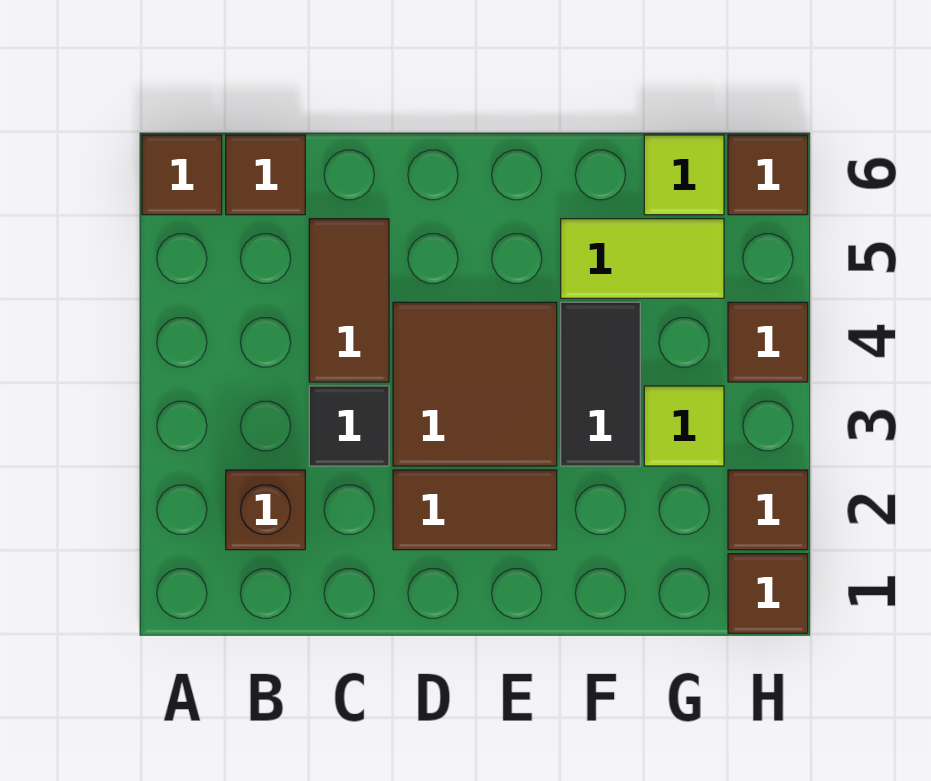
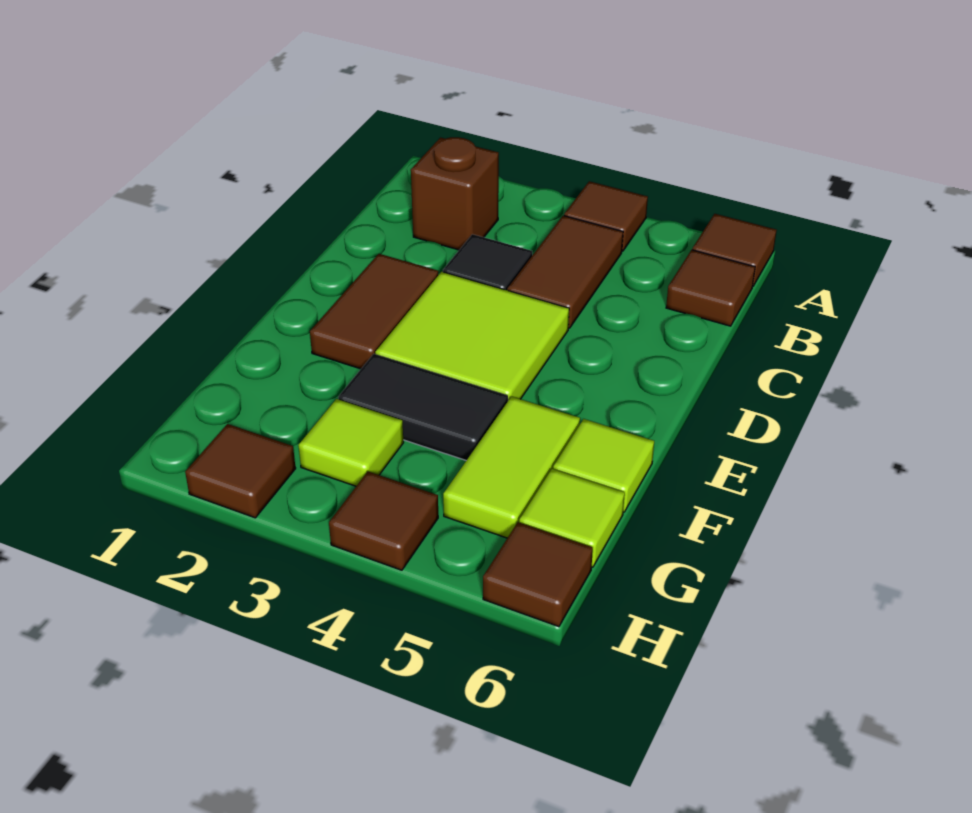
brown 1x2 tile [309,219,389,382] -> brown 1x2 tile turned to [507,216,623,328]
brown 2x2 tile [393,302,557,466] -> lime 2x2 tile [375,272,569,400]
none -> lime 1x1 tile [553,419,654,512]
brown 1x1 tile [728,554,808,633] -> brown 1x1 tile moved to [564,181,648,251]

